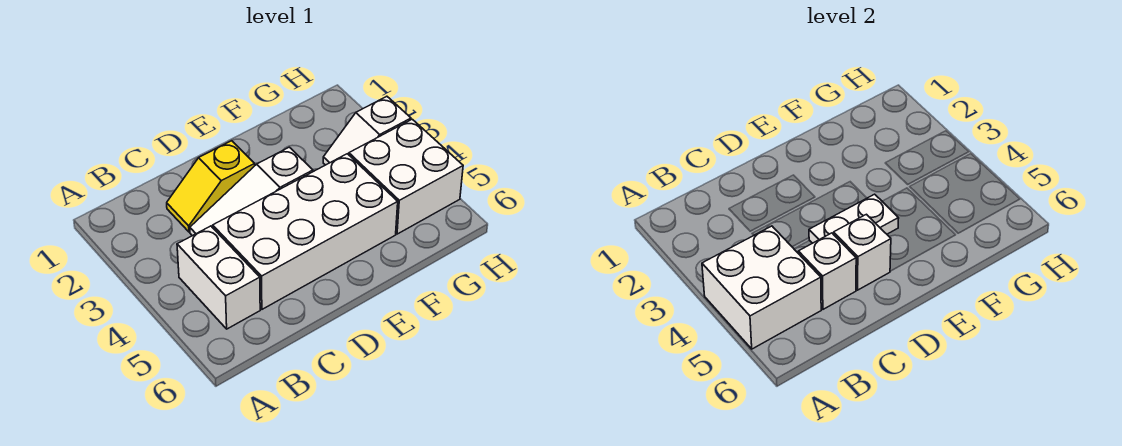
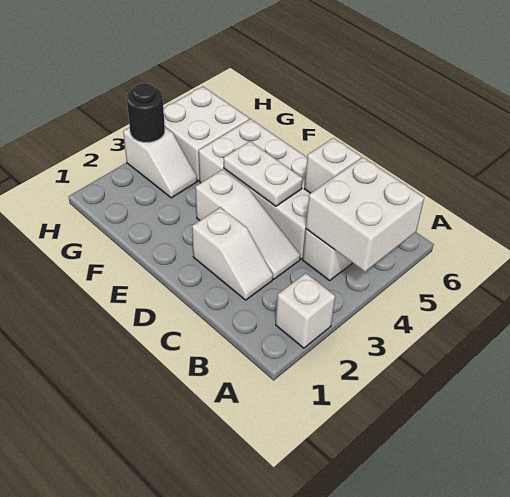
yellow 1x2 slope [167,141,255,232] -> white 1x2 slope [192,207,273,300]
white 1x1 brick [834,214,891,290] -> white 1x1 brick moved to [276,273,335,348]
none -> black 1x1 round brick [127,83,165,142]

